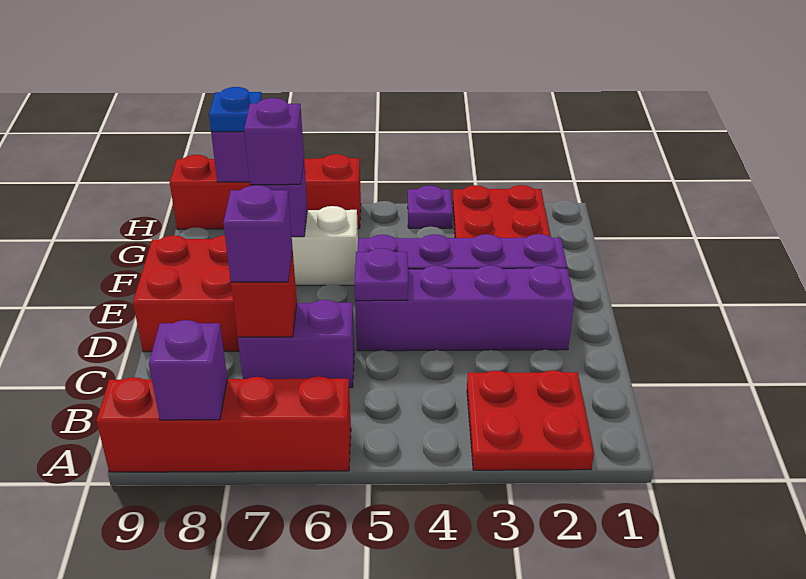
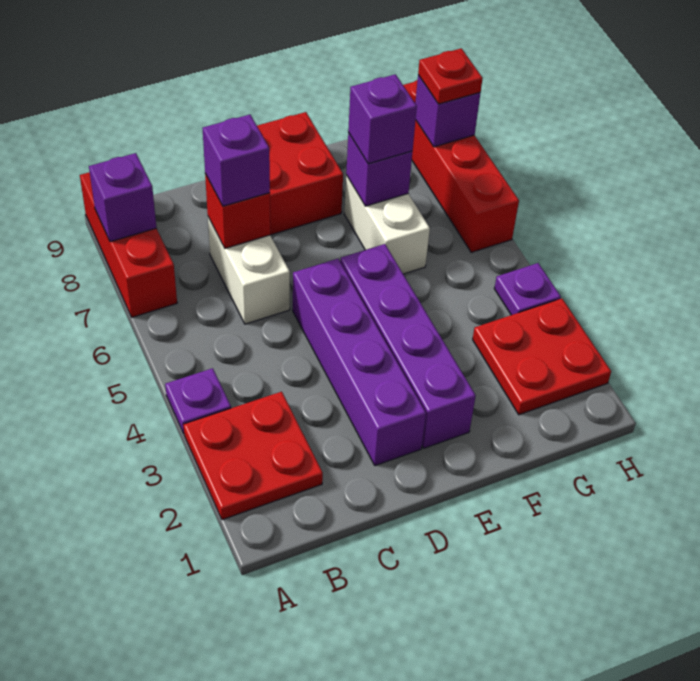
red 1x4 brick [97,376,351,472] -> red 1x3 brick [80,172,177,317]
purple 1x2 brick [238,300,354,388] -> white 1x2 brick [208,217,290,324]
purple 1x1 plate [355,248,408,301] -> purple 1x1 plate moved to [165,368,231,434]
blue 1x1 plate [209,87,262,132] -> red 1x1 plate [418,48,483,104]

